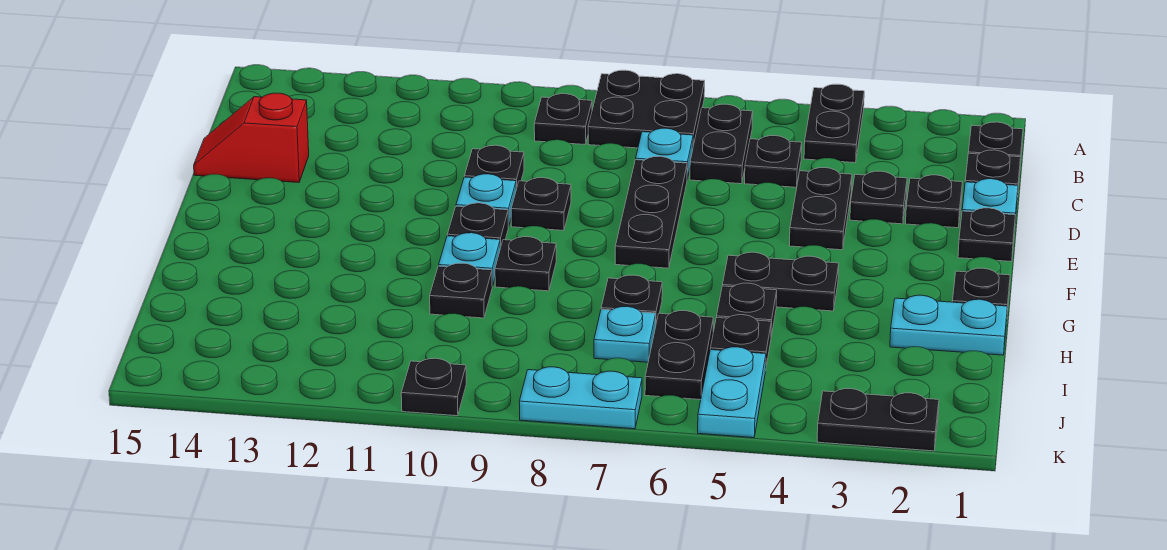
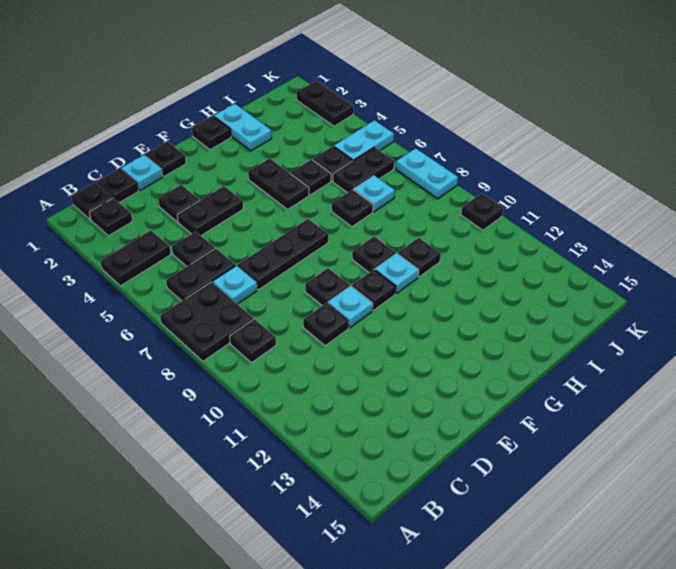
black 1x1 plate [906,175,963,228] -> black 1x1 plate moved to [89,198,132,236]
red 1x2 slope [194,93,309,183] -> none

